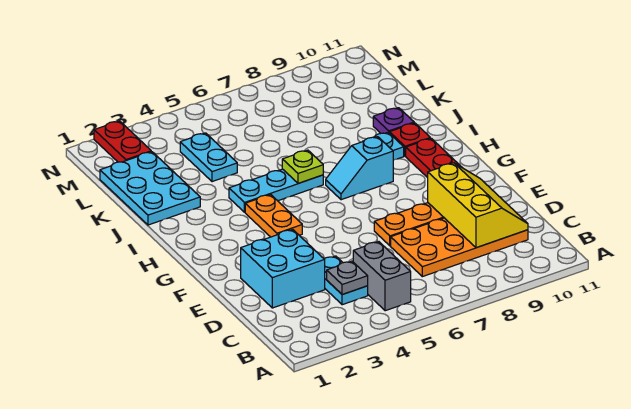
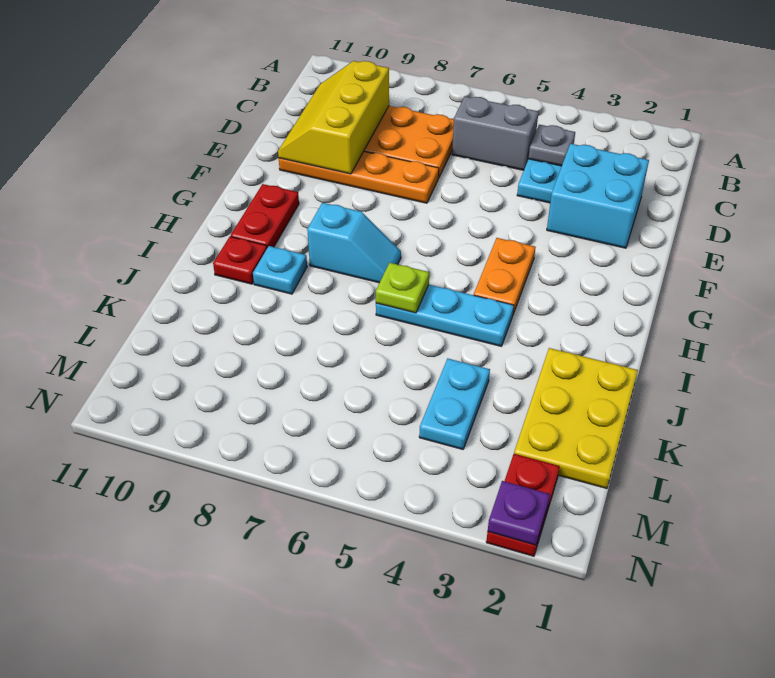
grey 1x2 brick [353,242,411,311] -> grey 1x2 brick turned to [452,96,538,170]
cyan 2x3 plate [100,152,200,225] -> yellow 2x3 plate [514,348,638,488]
purple 1x1 plate [373,108,414,133] -> purple 1x1 plate moved to [488,481,550,545]

